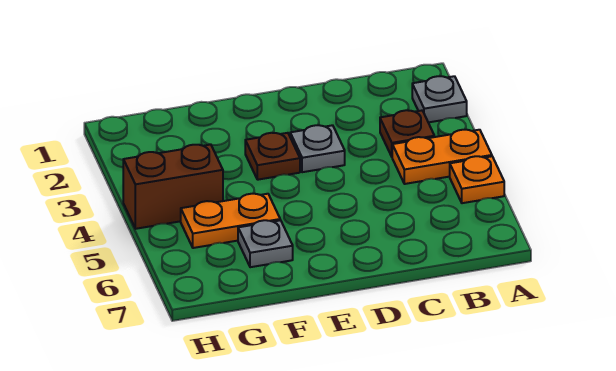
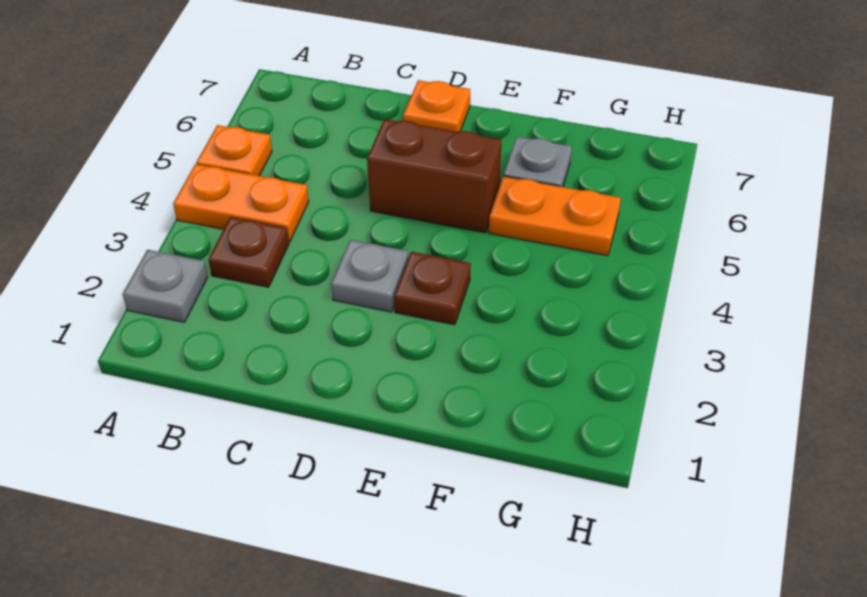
none -> orange 1x1 plate [403,80,470,132]
brown 1x2 brick [123,144,223,229] -> brown 1x2 brick moved to [367,119,502,233]

